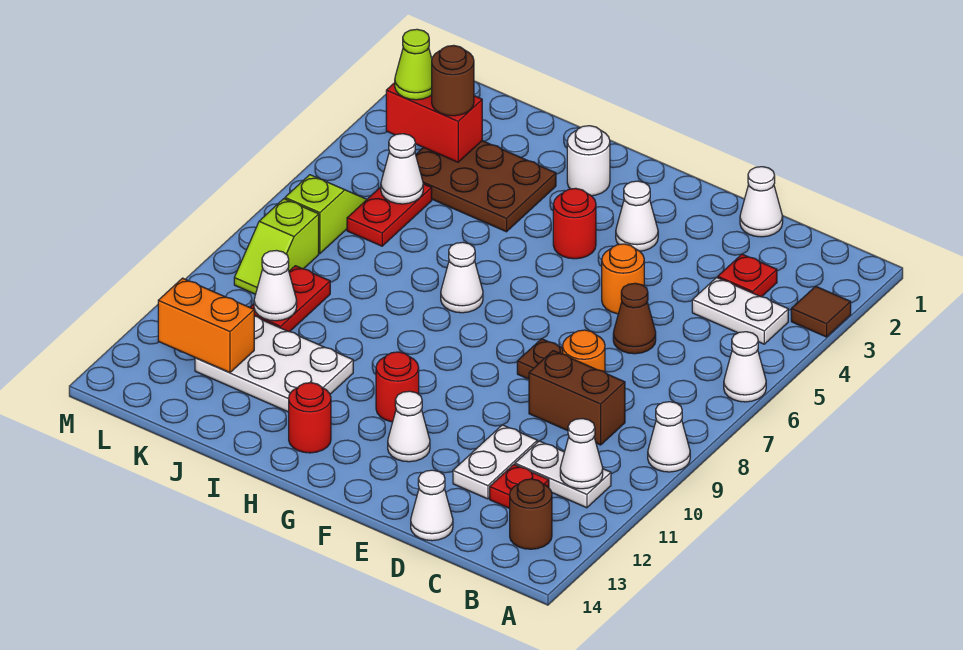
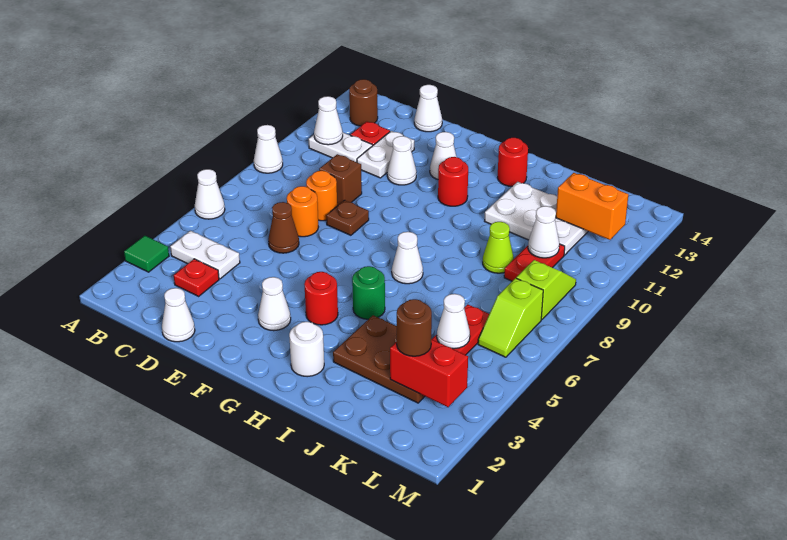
brown 1x1 tile [791,286,851,337] -> green 1x1 tile [124,236,169,272]
brown 1x2 brick [529,351,625,445] -> brown 1x1 brick [319,154,362,206]
orange 1x1 round brick [602,244,644,314] -> orange 1x1 round brick moved to [287,186,318,237]
none -> white 1x1 cone [387,136,416,185]
none -> green 1x1 round brick [352,266,385,319]
lime 1x1 cone [395,29,432,100] -> lime 1x1 cone moved to [483,222,514,273]

